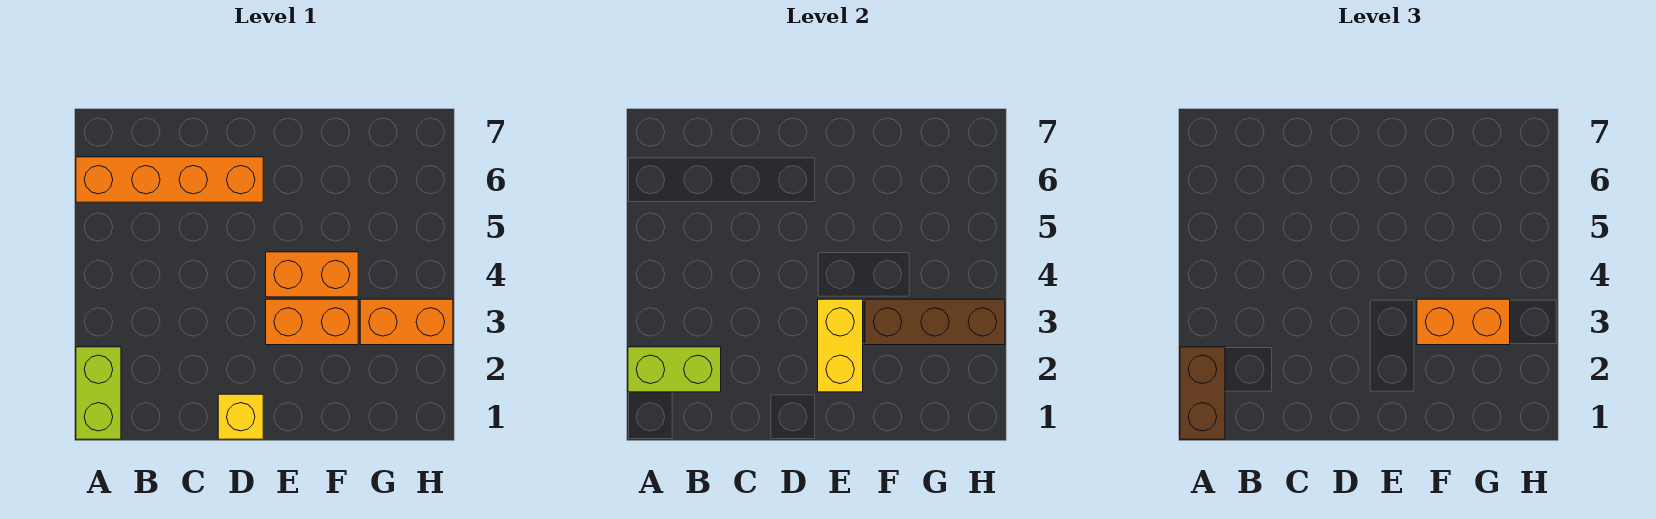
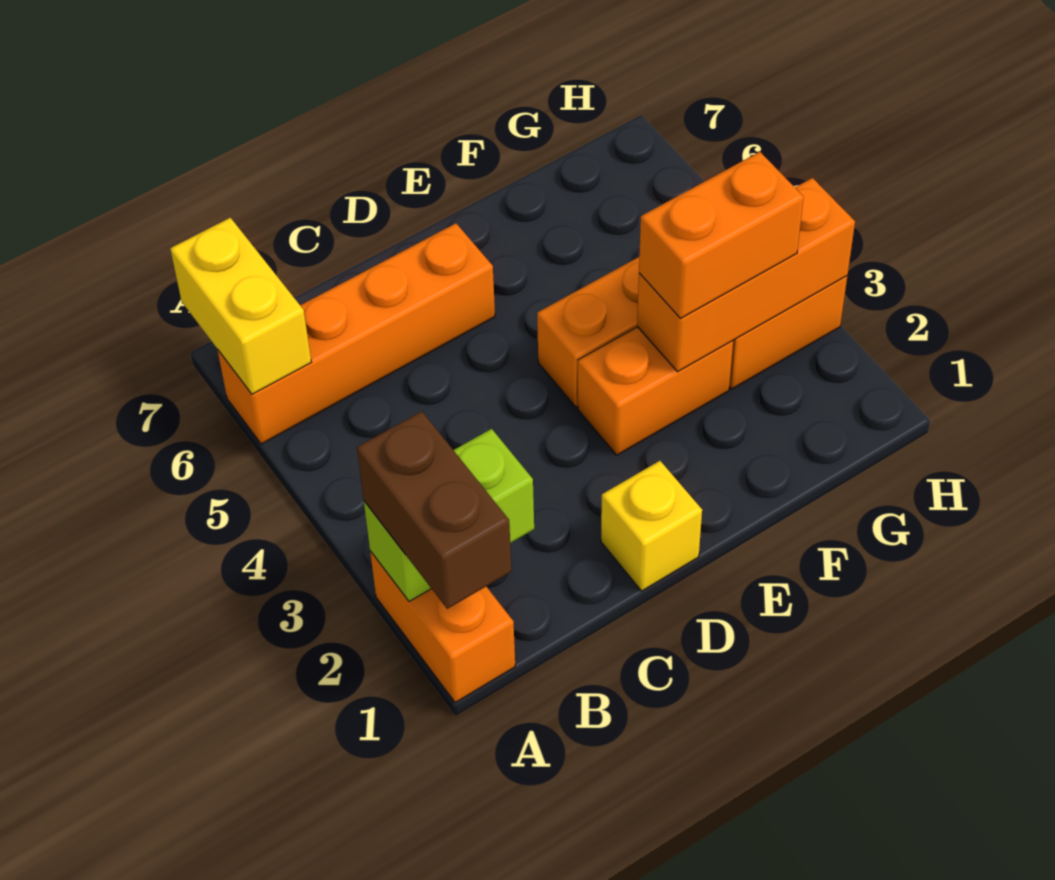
lime 1x2 brick [76,347,121,439] -> orange 1x2 brick [370,551,515,703]
yellow 1x2 brick [818,299,863,392] -> yellow 1x2 brick moved to [170,218,311,394]
brown 1x3 brick [865,299,1005,345] -> orange 1x3 brick [637,178,855,372]

